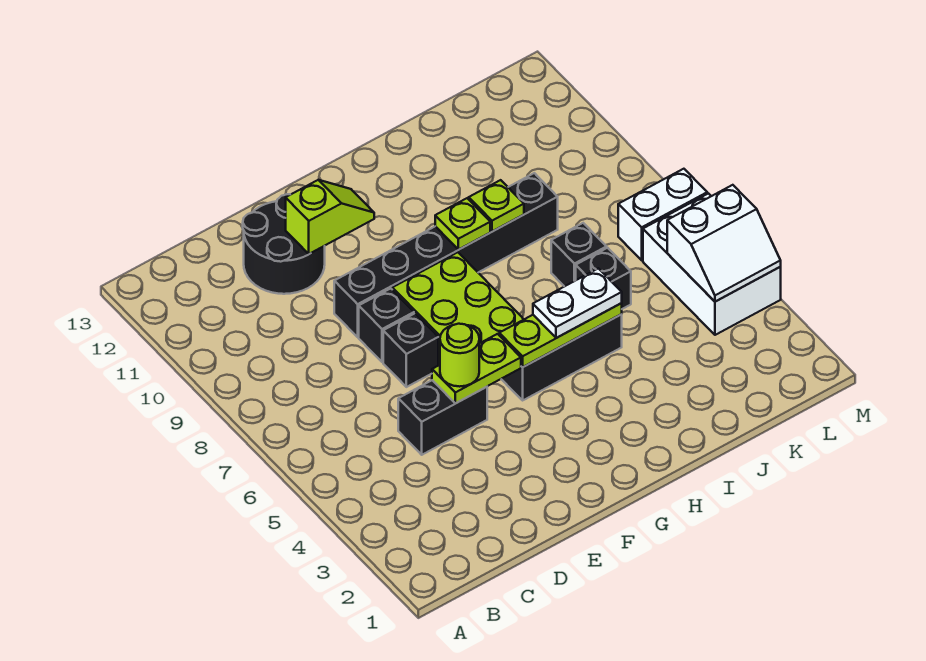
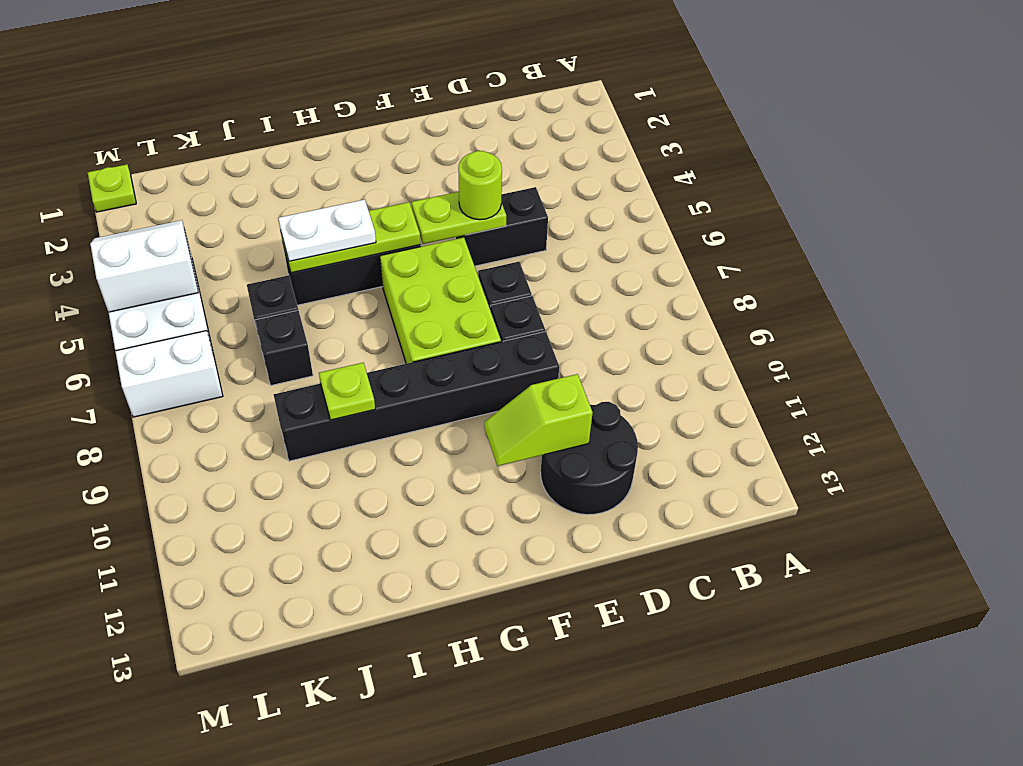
lime 1x1 plate [435,198,490,250] -> lime 1x1 plate moved to [88,164,136,212]

